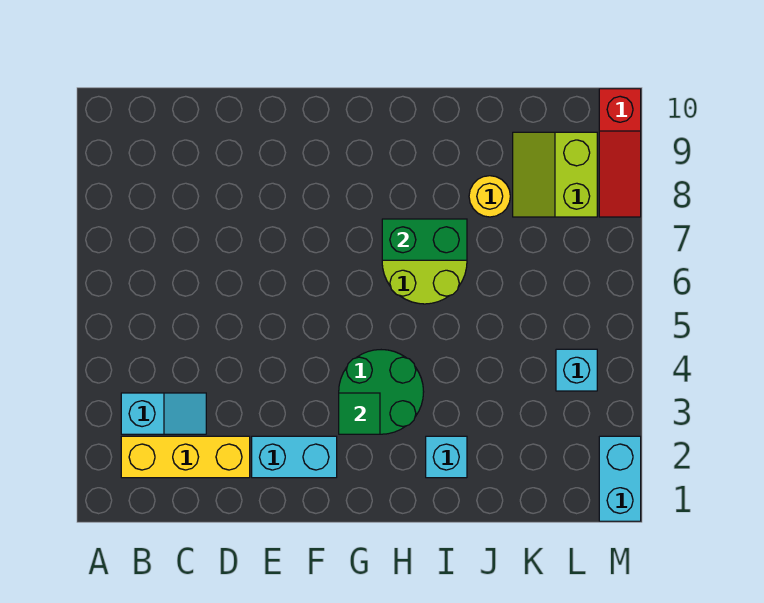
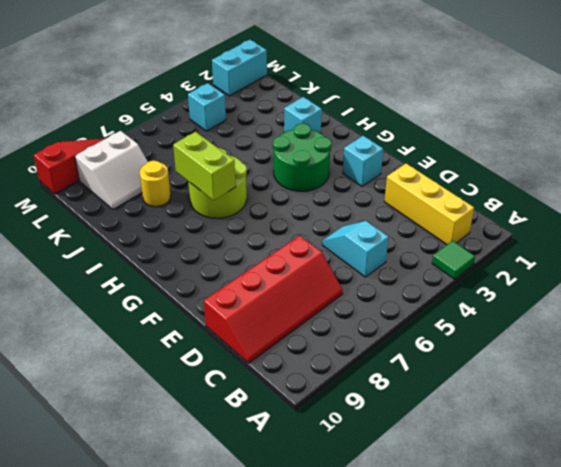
cyan 1x2 slope [121,393,206,434] -> cyan 1x2 slope moved to [322,221,389,277]
none -> red 2x4 slope [204,236,343,363]
cyan 1x2 brick [252,436,337,478] -> cyan 1x1 brick [343,136,383,186]
green 1x1 tile [339,393,380,434] -> green 1x1 tile moved to [432,241,475,279]
green 1x2 brick [382,219,467,260] -> lime 1x2 brick [173,132,236,200]
lime 2x2 slope [513,132,597,217] -> white 2x2 slope [75,131,148,209]

